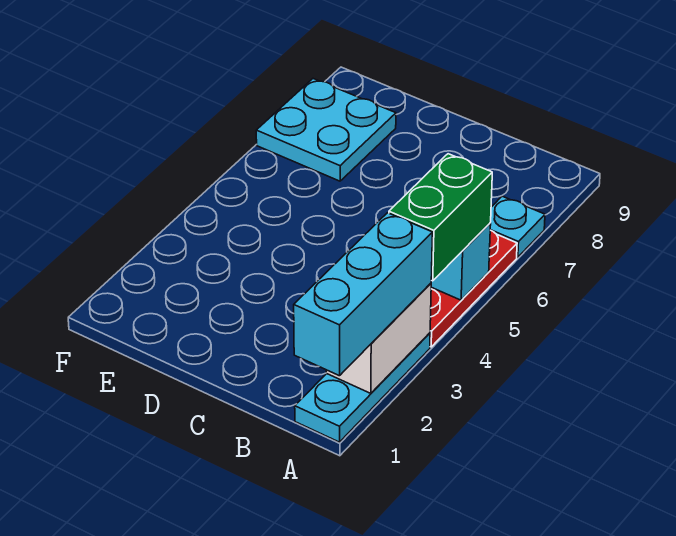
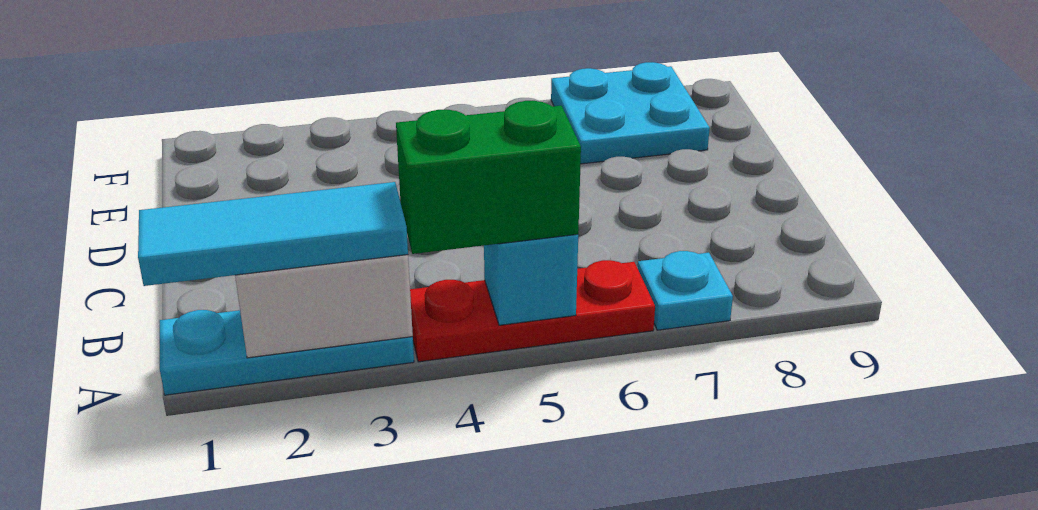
cyan 1x3 brick [294,213,433,376] -> cyan 1x3 tile [138,182,408,286]

